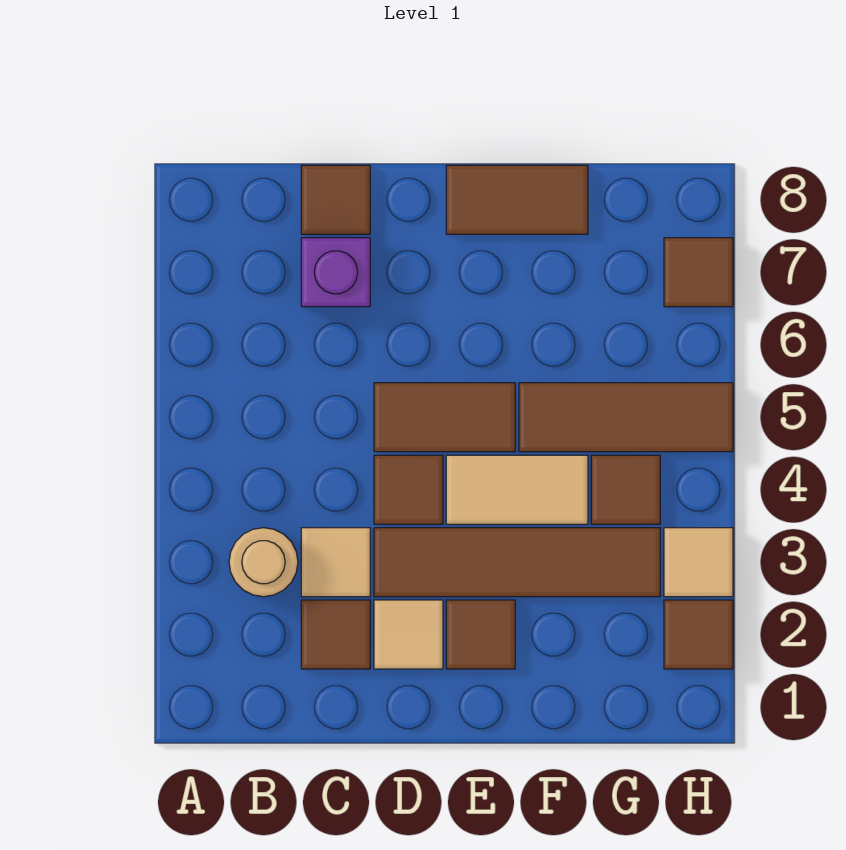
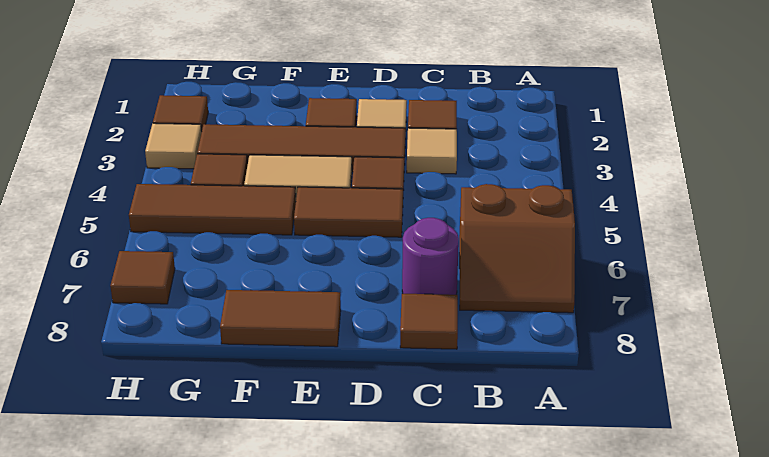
none -> brown 2x2 slope [459,184,575,313]
tan 1x1 round brick [229,528,298,597] -> none
purple 1x1 brick [301,238,370,307] -> purple 1x1 round brick [402,218,459,295]

